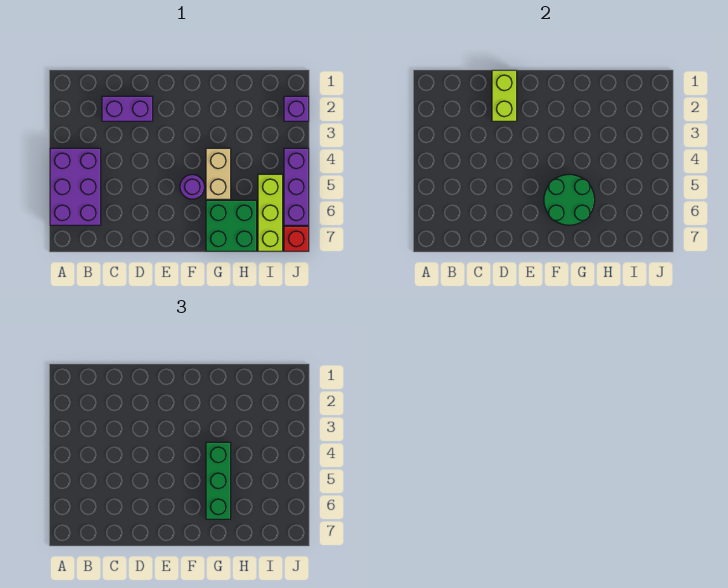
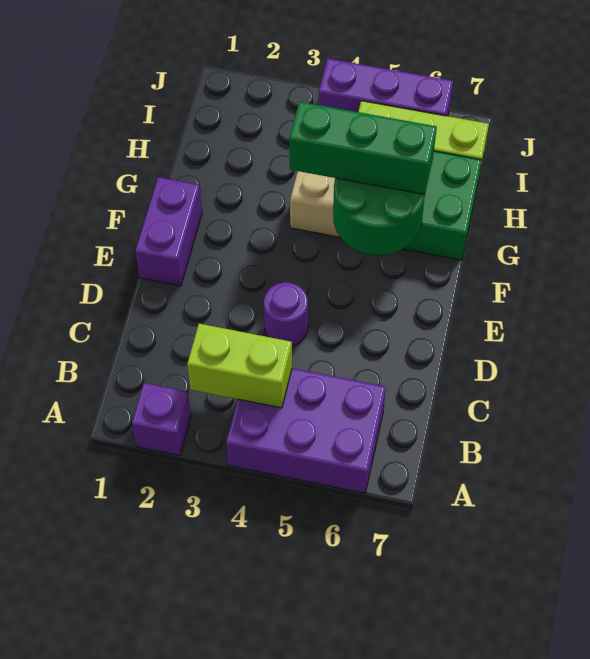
purple 1x2 brick [102,96,153,121] -> purple 1x2 brick moved to [135,177,202,286]
lime 1x2 brick [492,70,517,121] -> lime 1x2 brick moved to [187,324,292,408]
purple 1x1 round brick [180,175,205,199] -> purple 1x1 round brick moved to [264,282,308,346]
purple 1x1 brick [284,96,309,121] -> purple 1x1 brick moved to [132,383,191,456]
red 1x1 brick [284,226,309,251] -> none

